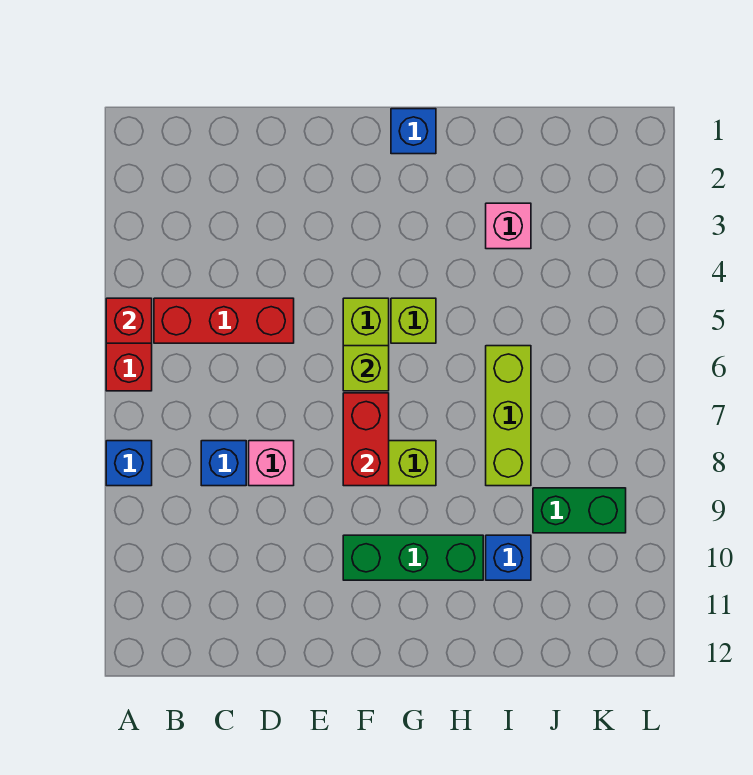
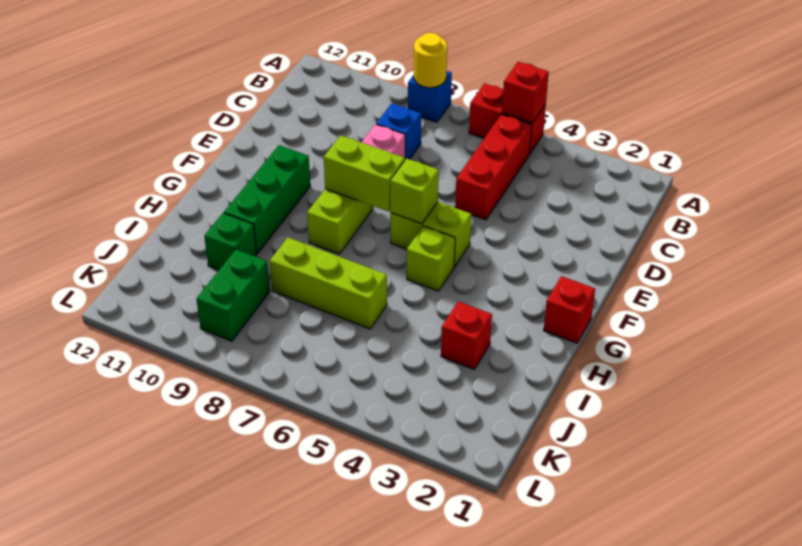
none -> yellow 1x1 round brick [414,33,447,88]
red 1x2 brick [343,393,389,486] -> lime 1x2 brick [324,135,405,211]
blue 1x1 brick [391,109,436,154] -> red 1x1 brick [544,276,595,343]
pink 1x1 brick [486,203,531,249] -> red 1x1 brick [441,301,492,369]
blue 1x1 brick [486,535,531,580] -> green 1x1 brick [204,213,257,270]

